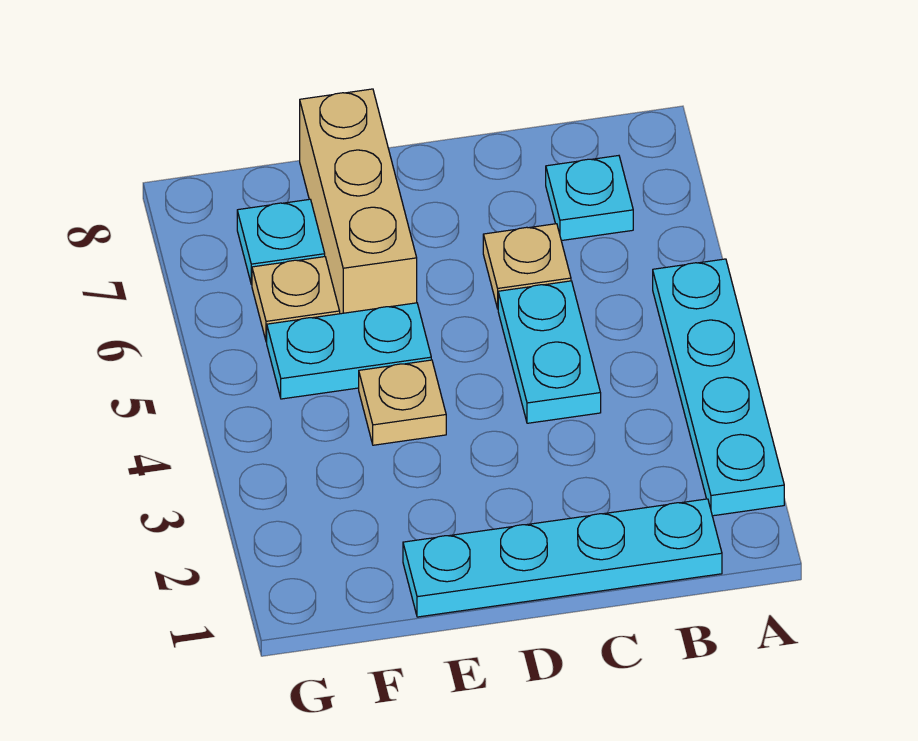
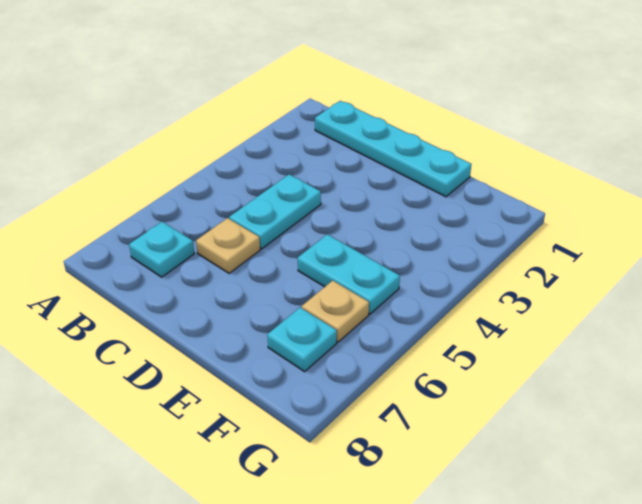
cyan 1x4 plate [653,259,784,516] -> none
tan 1x1 plate [359,360,446,445] -> none
tan 1x3 brick [300,89,417,314] -> none

